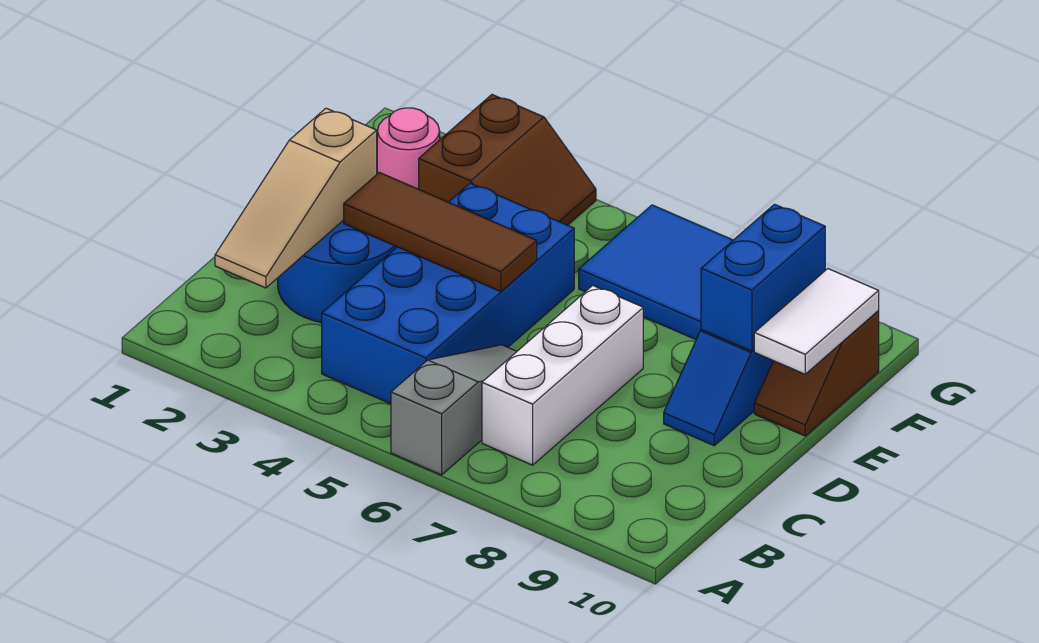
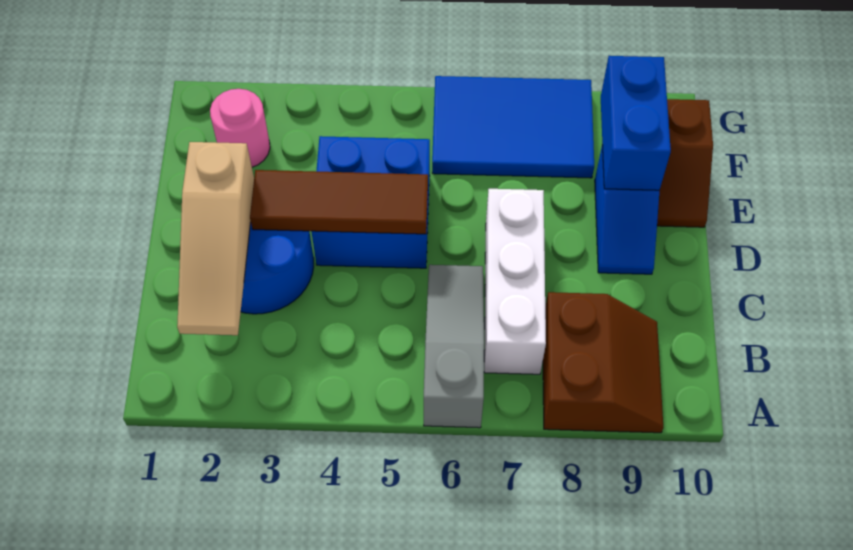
blue 2x4 brick [322,183,574,404] -> blue 2x2 brick [311,136,430,268]
white 1x2 tile [754,269,879,374] -> none
brown 2x2 slope [419,95,596,225] -> brown 2x2 slope moved to [543,292,663,433]

